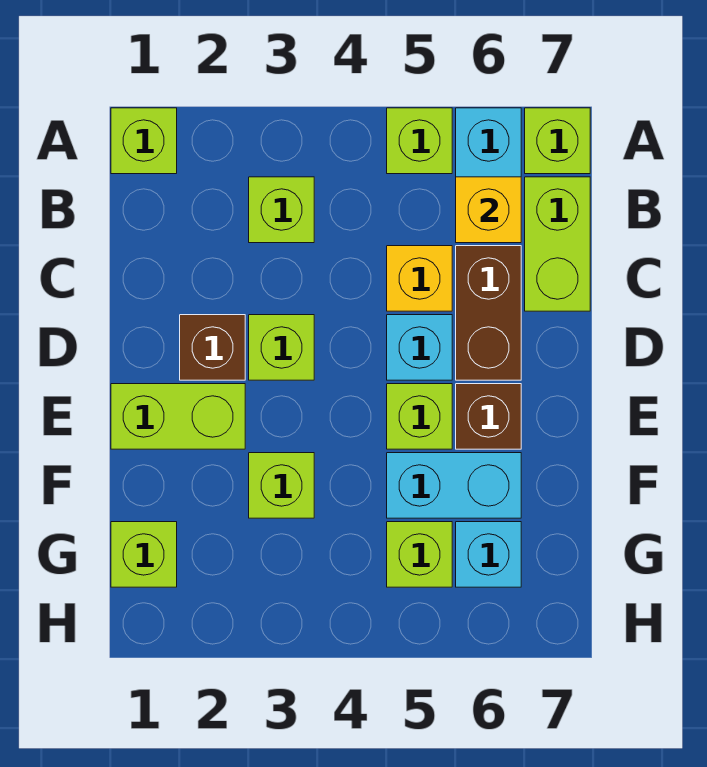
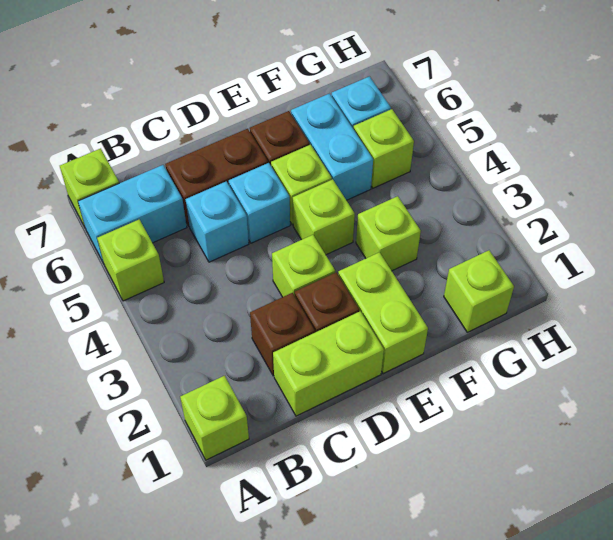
lime 1x1 brick [249,177,314,243] -> lime 1x1 brick moved to [293,179,355,255]
yellow 1x1 brick [456,177,521,243] -> none
lime 1x2 brick [525,177,590,311] -> lime 1x2 brick moved to [273,311,384,416]
none -> brown 1x1 brick [250,293,315,376]
yellow 1x1 brick [387,246,452,311] -> cyan 1x1 brick [185,182,249,262]

